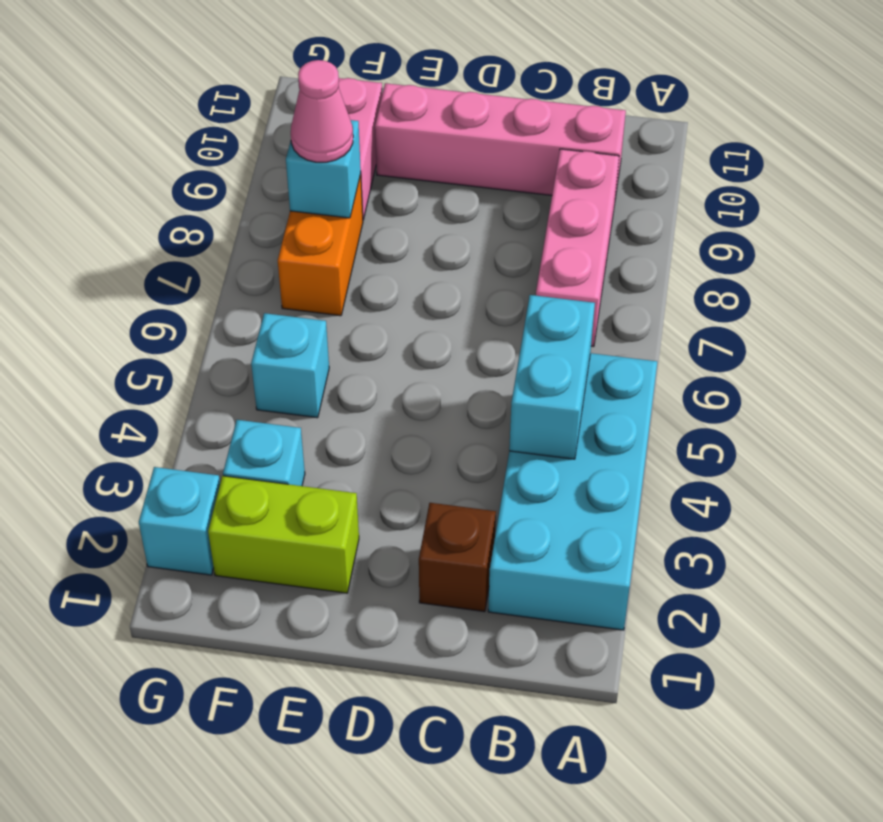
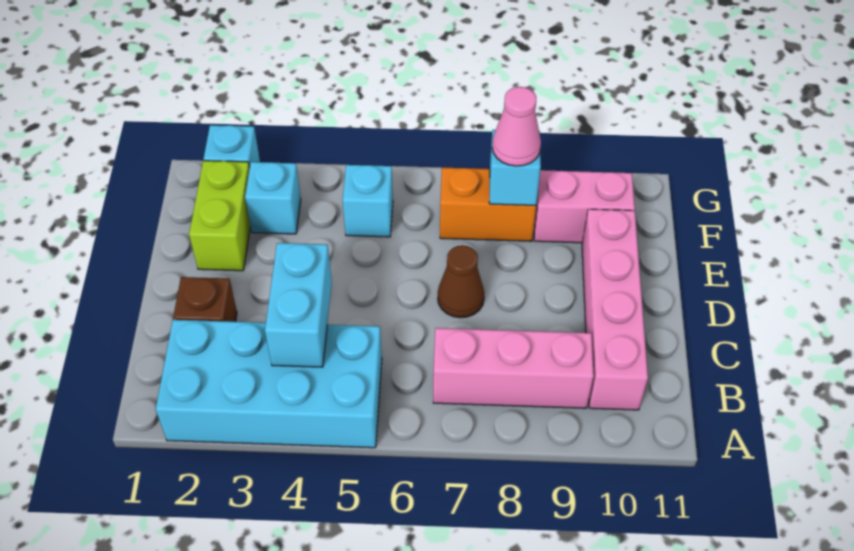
cyan 1x2 brick [509,295,595,459] -> cyan 1x2 brick turned to [265,243,332,367]
none -> brown 1x1 cone [438,245,484,318]

